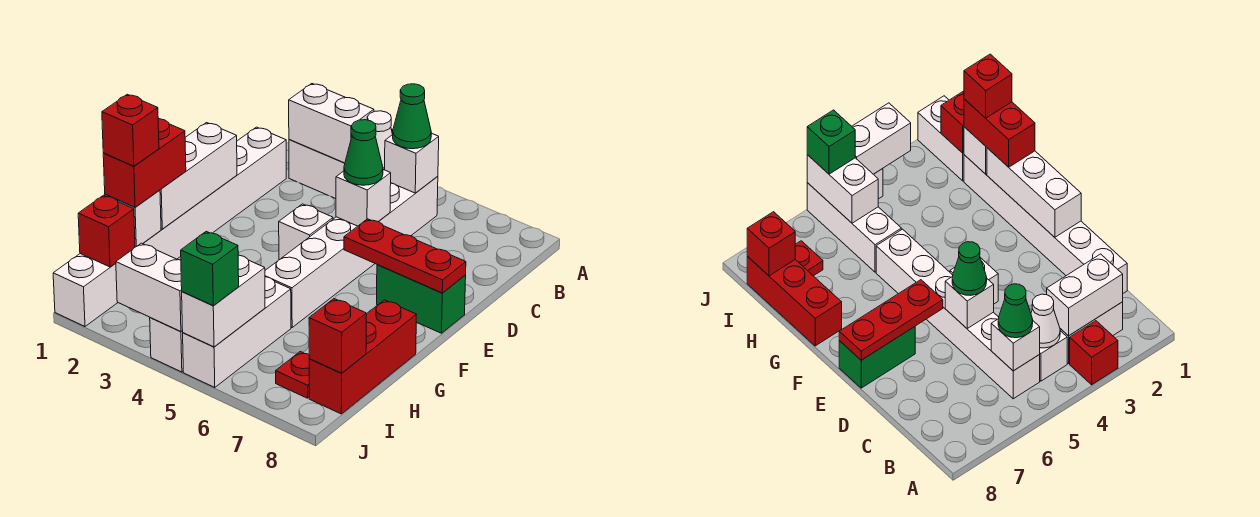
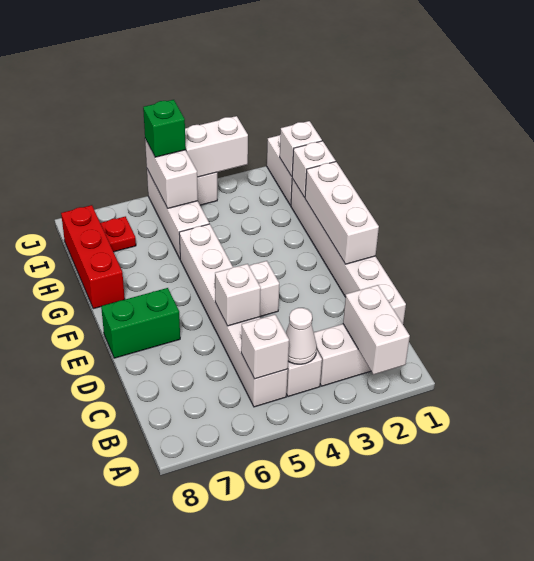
red 1x1 brick [1070,321,1118,385] -> none
white 1x2 brick [289,84,374,163] -> white 1x2 brick turned to [343,285,410,375]
green 1x1 cone [393,84,431,149] -> none
green 1x1 cone [344,120,383,185] -> none
red 1x3 plate [344,219,466,293] -> none
red 1x2 brick [103,119,186,207] -> none
red 1x1 brick [102,94,159,166] -> none
red 1x1 brick [78,195,135,267] -> white 1x1 brick [280,121,322,176]
red 1x1 brick [309,299,366,373] -> none

